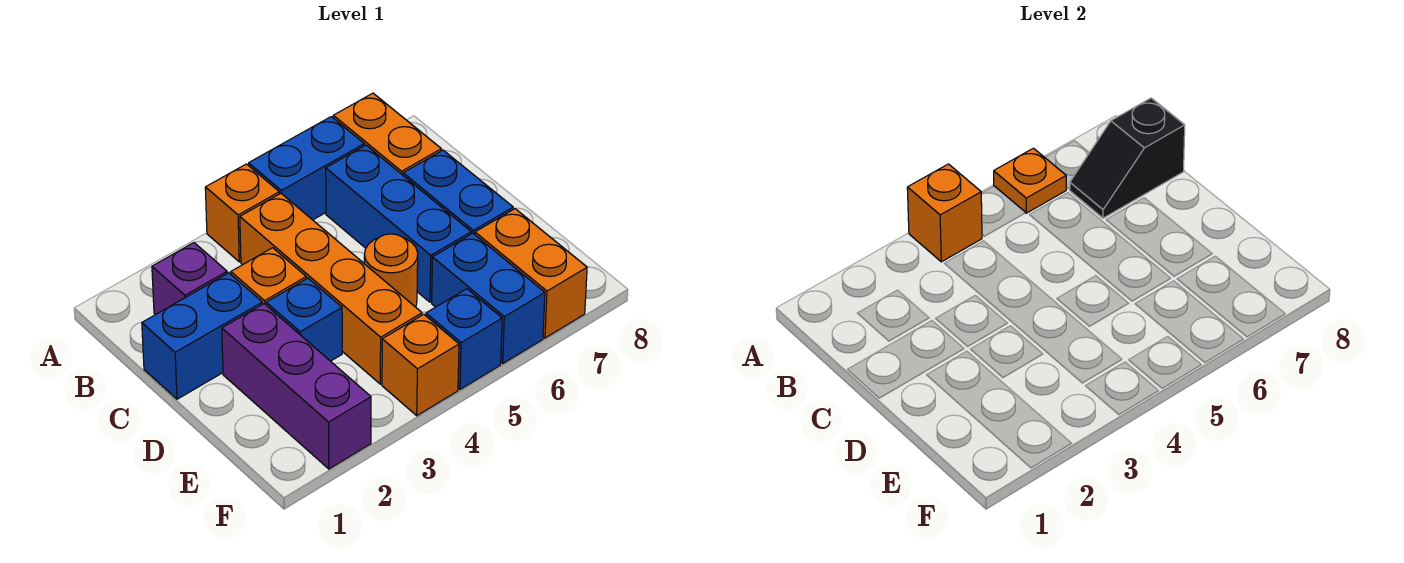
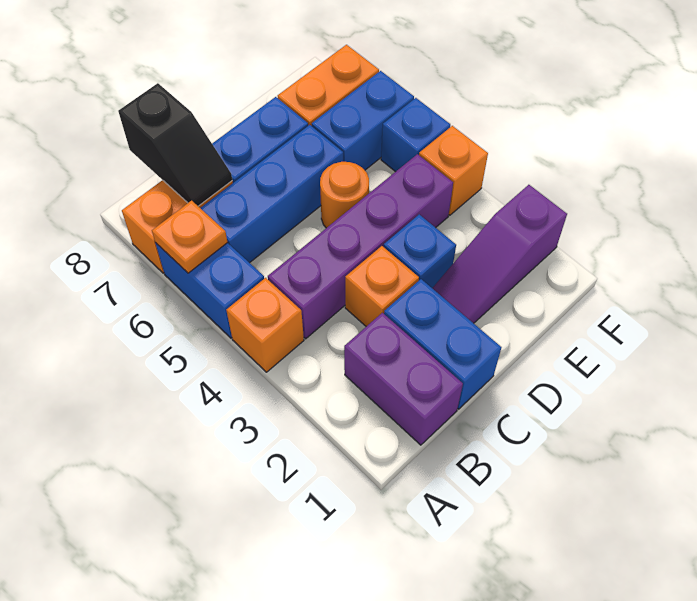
orange 1x1 brick [907,164,982,262] -> none
purple 1x1 brick [152,243,227,315] -> purple 1x2 brick [344,313,463,445]
orange 1x4 brick [240,193,422,384] -> purple 1x4 brick [268,154,453,339]
purple 1x3 brick [222,304,371,469] -> purple 1x3 slope [432,185,567,323]

